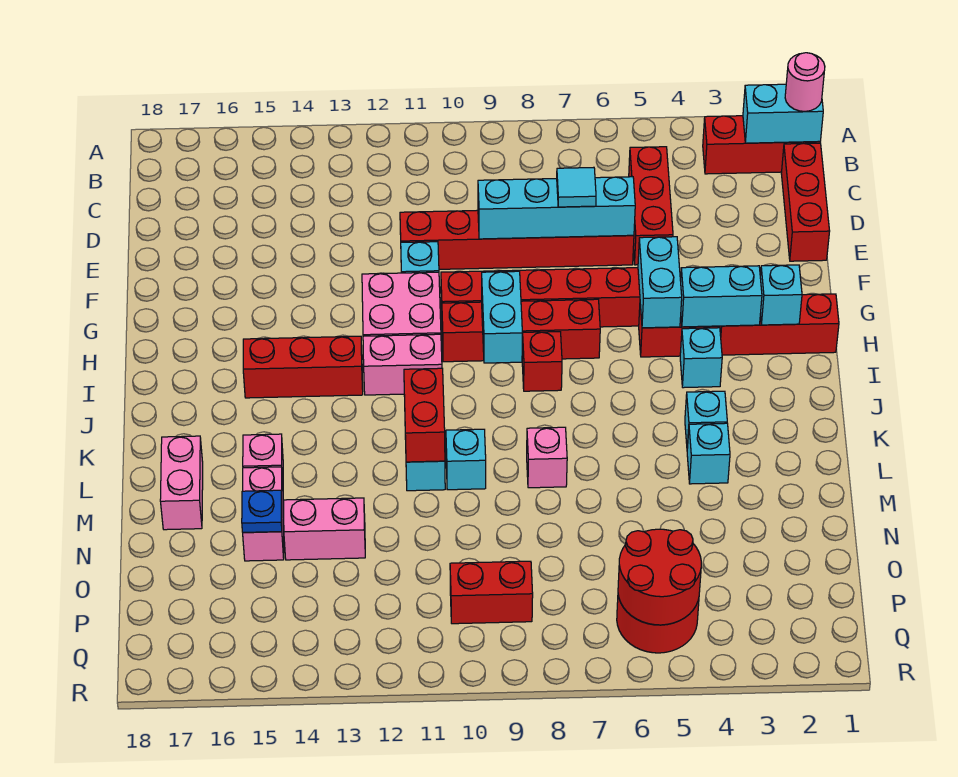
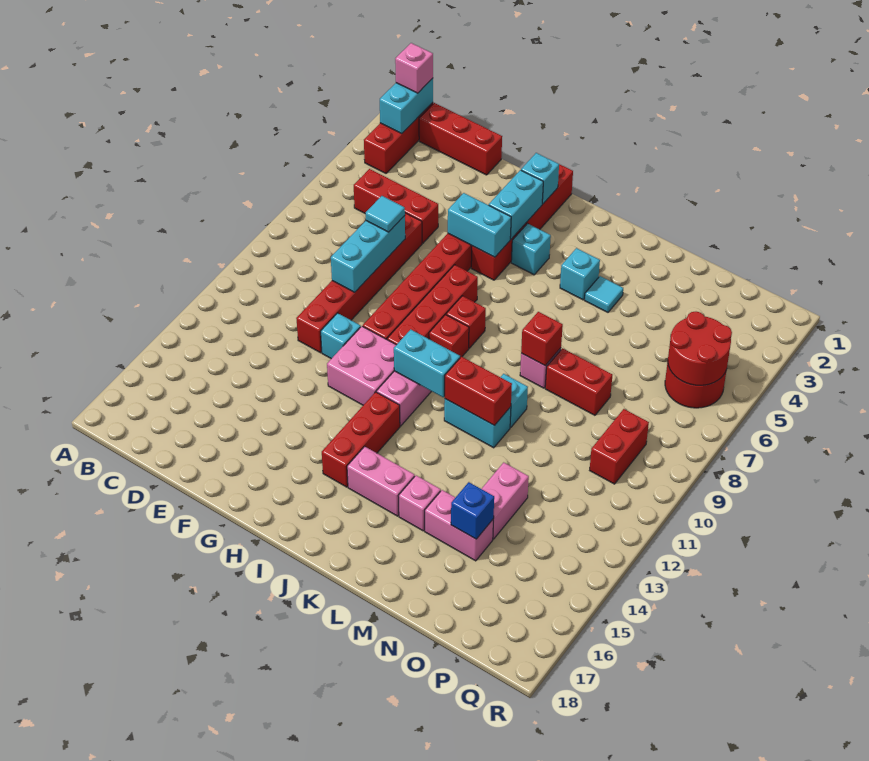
pink 1x1 round brick [785,53,825,111] -> pink 1x1 brick [395,43,433,93]
cyan 1x4 brick [478,177,635,239] -> cyan 1x3 brick [331,216,405,292]
cyan 1x2 brick [482,271,522,363] -> cyan 1x2 brick moved to [394,329,460,397]
none -> red 1x1 brick [429,315,469,357]
cyan 1x1 brick [687,423,730,484] -> cyan 1x1 tile [584,276,623,312]
none -> red 1x1 brick [521,312,563,366]
pink 1x2 brick [160,436,203,530] -> pink 1x2 brick moved to [347,446,415,516]
none -> red 1x2 brick [545,348,612,415]
blue 1x1 plate [242,490,282,532] -> blue 1x1 brick [451,482,494,539]

